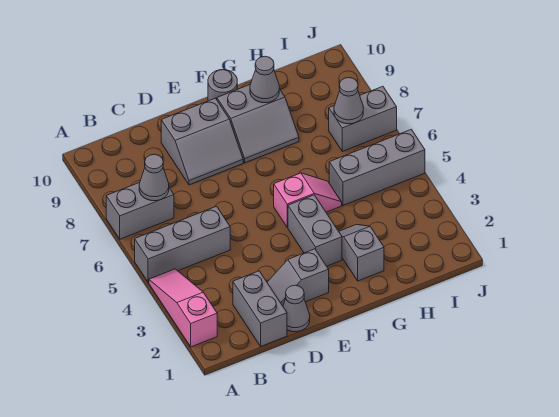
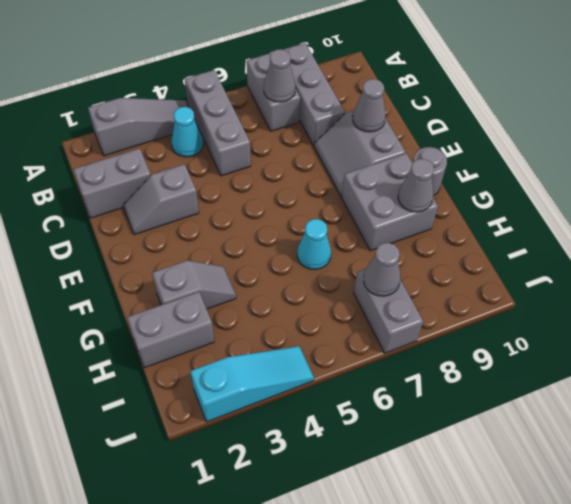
pink 1x3 slope [149,269,217,347] -> grey 1x3 slope [88,98,189,156]
none -> cyan 1x1 cone [171,107,203,157]
grey 1x1 cone [283,285,310,332] -> grey 1x1 cone moved to [353,79,386,132]
grey 1x2 slope [267,249,329,306] -> grey 1x2 slope turned to [123,164,199,235]
grey 1x2 brick [288,195,342,266] -> grey 1x2 brick moved to [127,292,214,368]
pink 1x2 slope [274,173,342,227] -> none
grey 2x2 slope [217,85,299,163] -> grey 2x2 brick [342,153,438,251]
none -> cyan 1x1 cone [297,219,331,270]
grey 1x3 brick [329,129,425,205] -> grey 1x3 brick moved to [283,43,345,146]
none -> cyan 1x3 slope [190,346,314,422]

